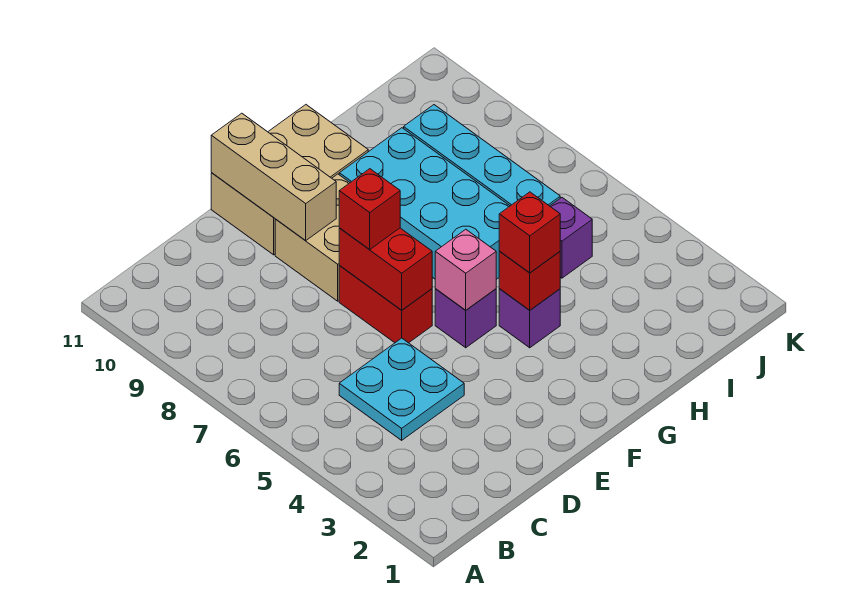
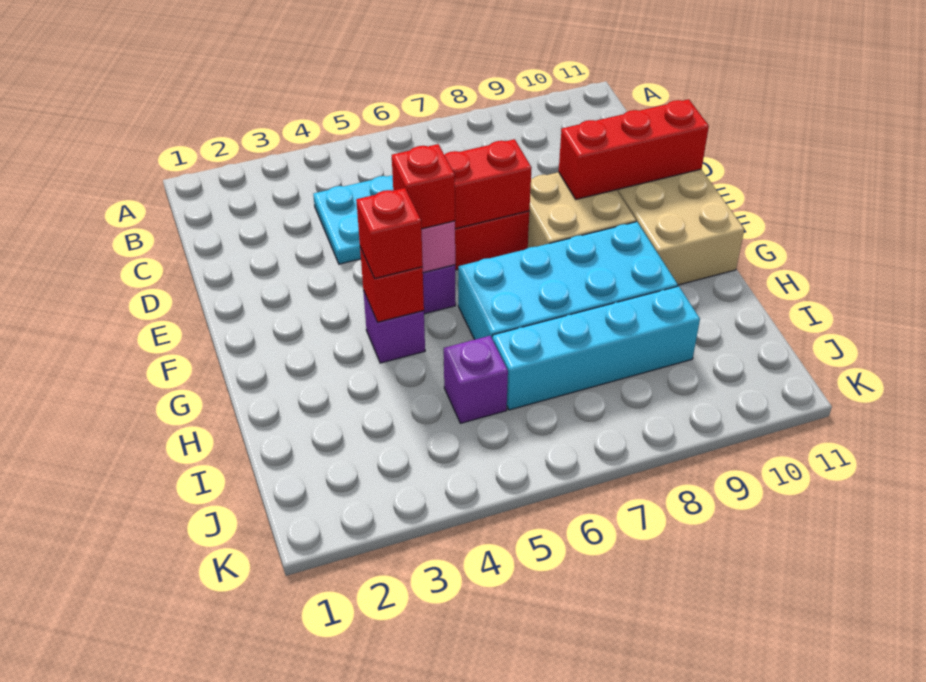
red 1x1 brick [339,169,400,250] -> red 1x1 brick moved to [392,144,455,229]
tan 1x3 brick [211,113,336,241] -> red 1x3 brick [559,99,709,199]

